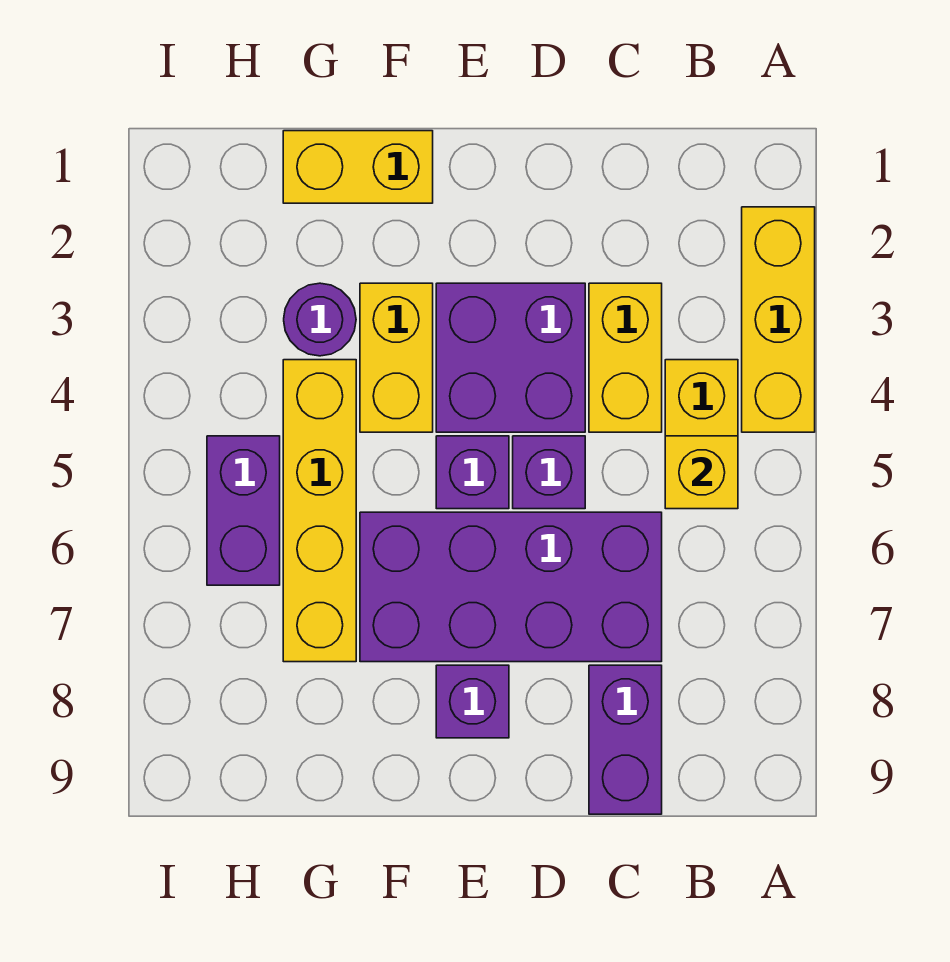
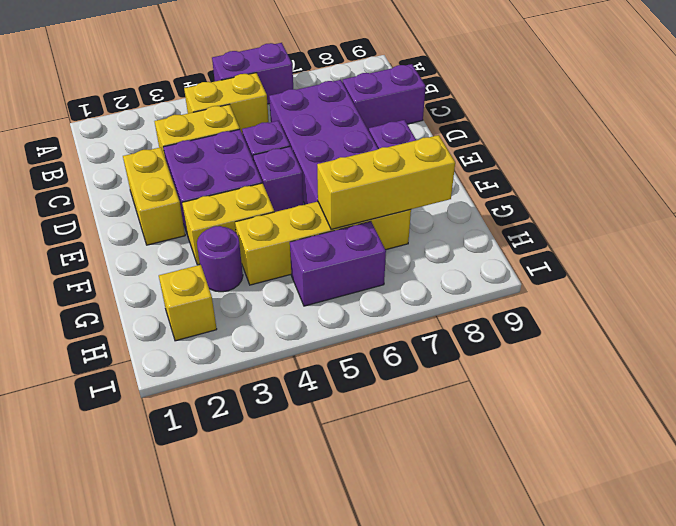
yellow 1x3 brick [742,207,815,432] -> yellow 1x3 brick moved to [317,135,455,230]
none -> purple 1x2 brick [212,43,293,104]
yellow 1x1 brick [665,436,738,509] -> yellow 1x1 brick moved to [159,265,217,341]
yellow 1x2 brick [283,131,433,203] -> yellow 1x2 brick moved to [123,147,185,245]

